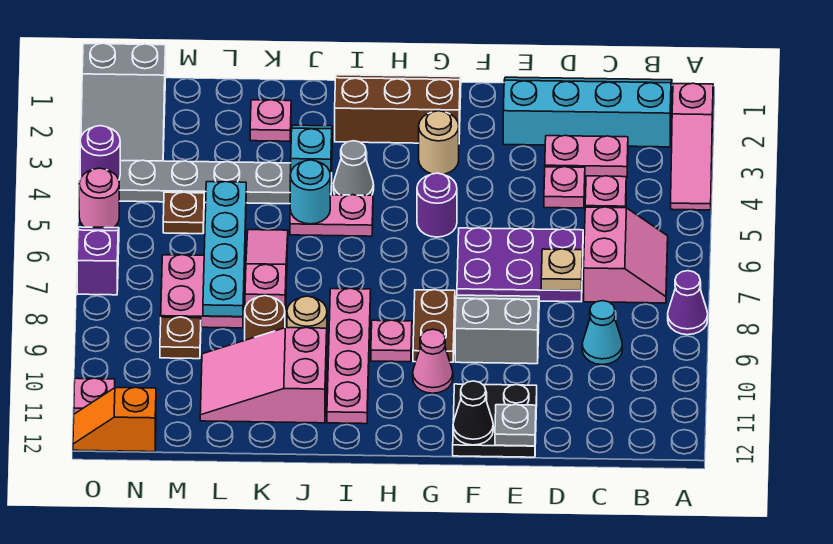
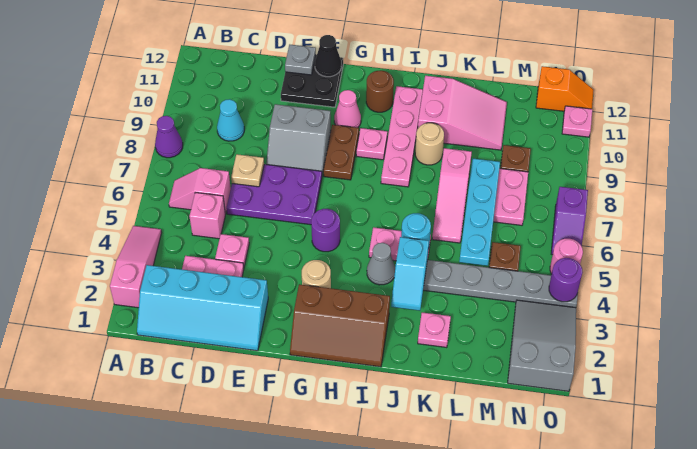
pink 2x2 slope [584,207,668,303] -> pink 1x2 slope [169,168,231,214]
brown 1x1 round brick [245,296,285,340] -> brown 1x1 round brick moved to [366,71,394,112]

